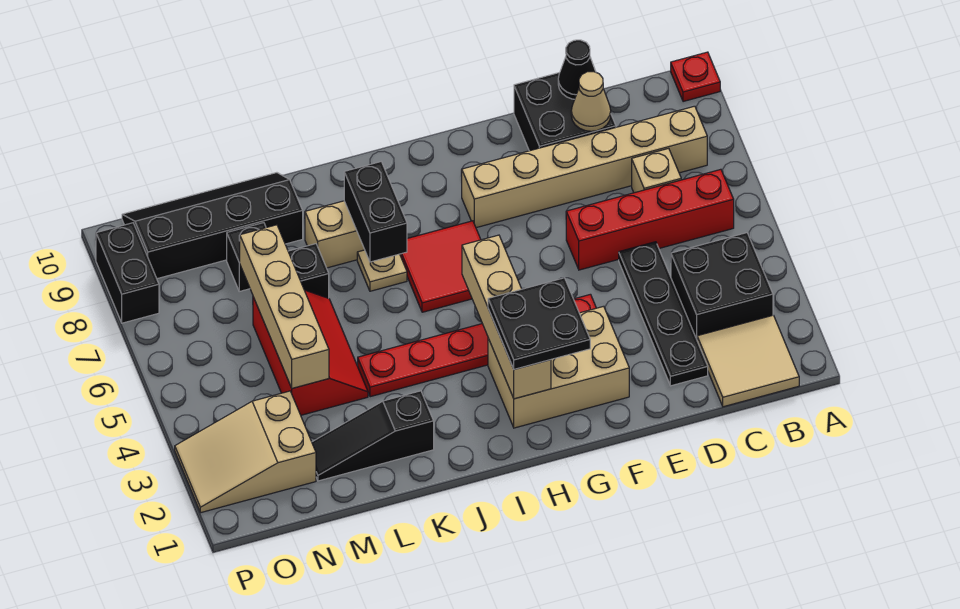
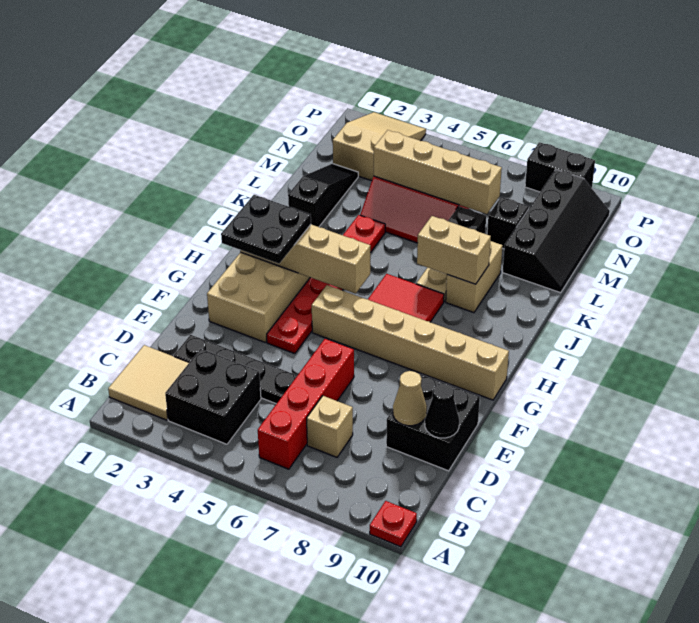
tan 1x6 brick [461,106,707,228] -> tan 1x6 brick turned to [312,285,509,400]
black 1x2 brick [344,162,407,262] -> tan 1x2 brick [417,216,491,284]

